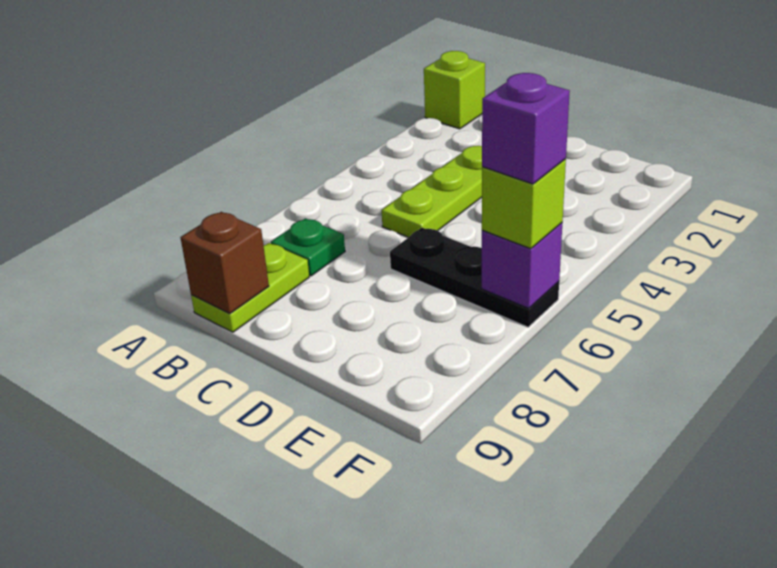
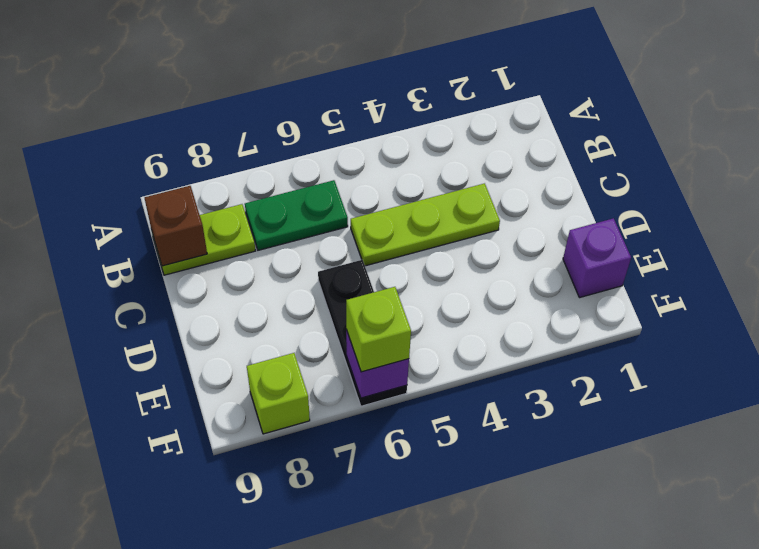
lime 1x1 brick [424,51,485,129] -> lime 1x1 brick moved to [247,353,310,434]
green 1x1 plate [271,218,345,276] -> green 1x2 plate [245,180,348,250]
purple 1x1 brick [482,73,570,184] -> purple 1x1 brick moved to [563,218,631,298]

